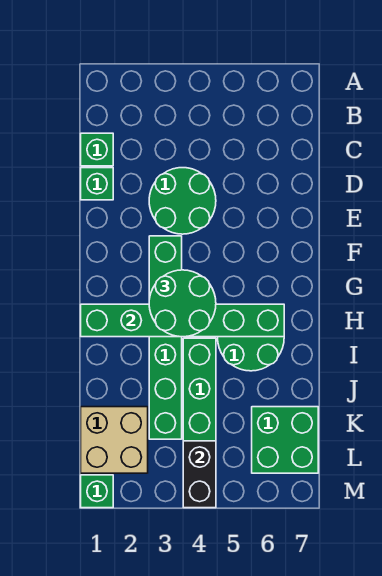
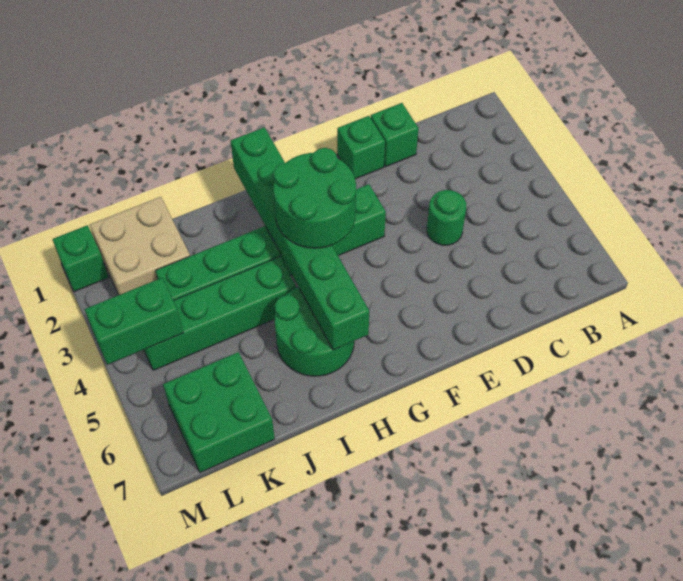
green 1x1 brick [81,133,113,166] -> green 1x1 brick moved to [337,116,385,179]
green 2x2 round brick [149,168,216,234] -> green 1x1 round brick [427,190,466,245]
black 1x2 brick [183,441,216,508] -> green 1x2 brick [85,278,183,365]

